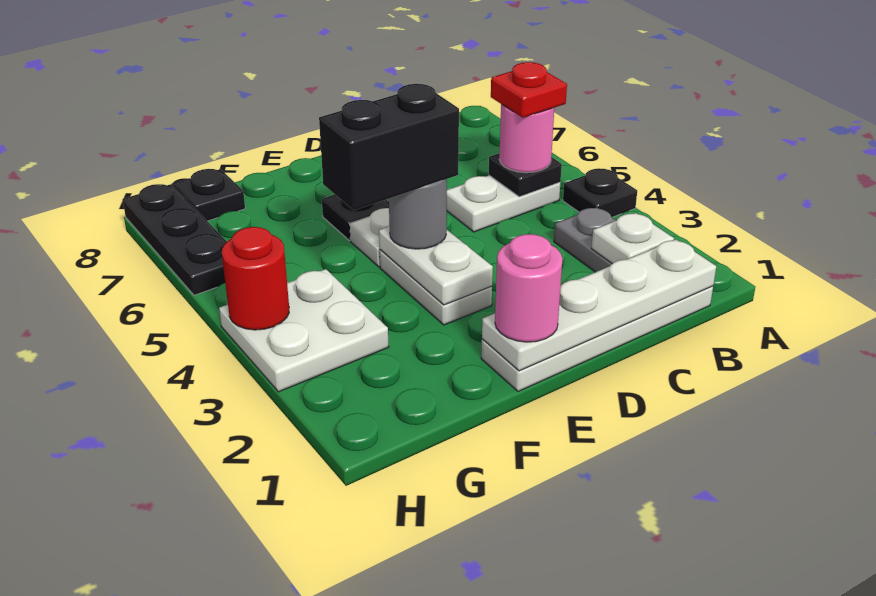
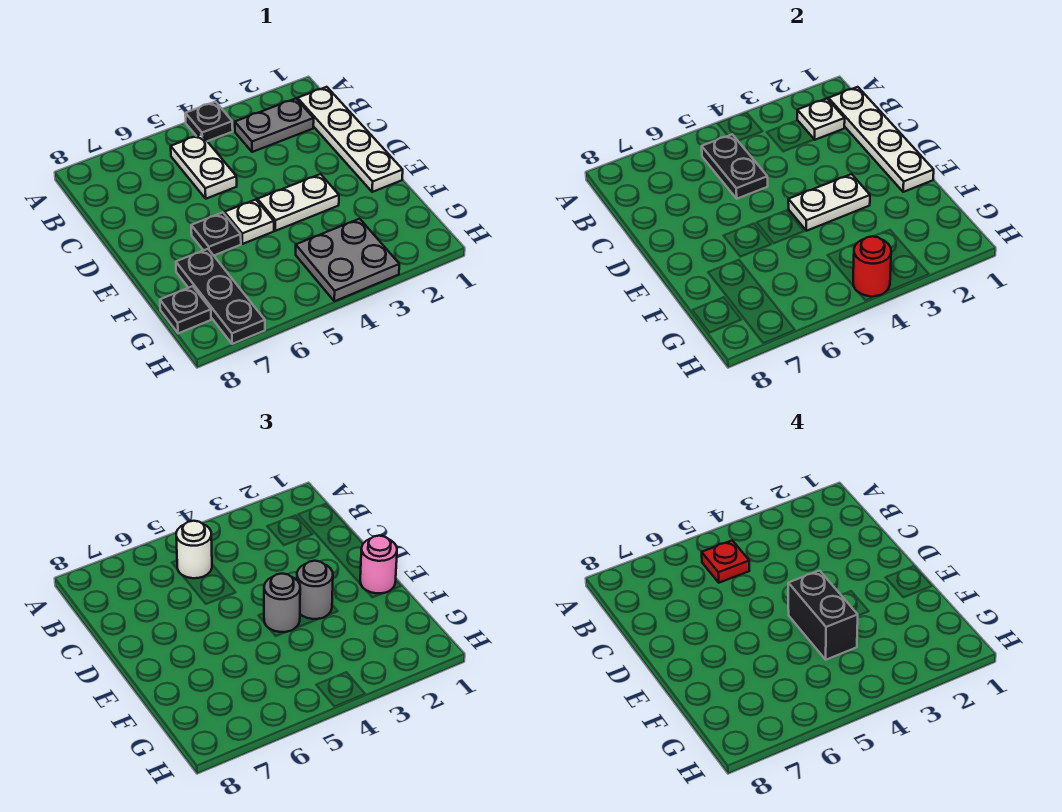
black 1x1 plate [489,153,562,197] -> black 1x2 plate [702,135,768,199]
pink 1x1 round brick [499,104,554,173] -> white 1x1 round brick [176,521,212,578]
none -> grey 1x1 round brick [297,561,333,619]
white 2x2 plate [219,269,389,392] -> grey 2x2 plate [296,219,399,301]
black 1x3 plate [123,184,227,295] -> black 1x3 plate turned to [176,249,265,344]

